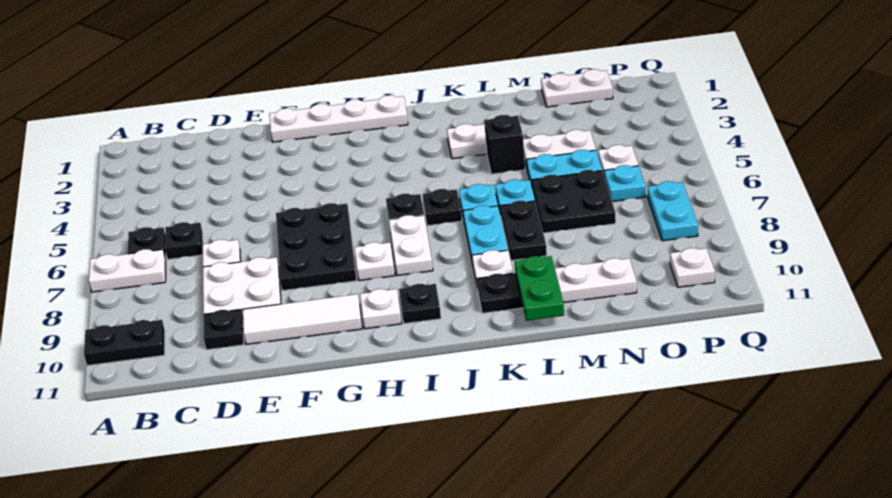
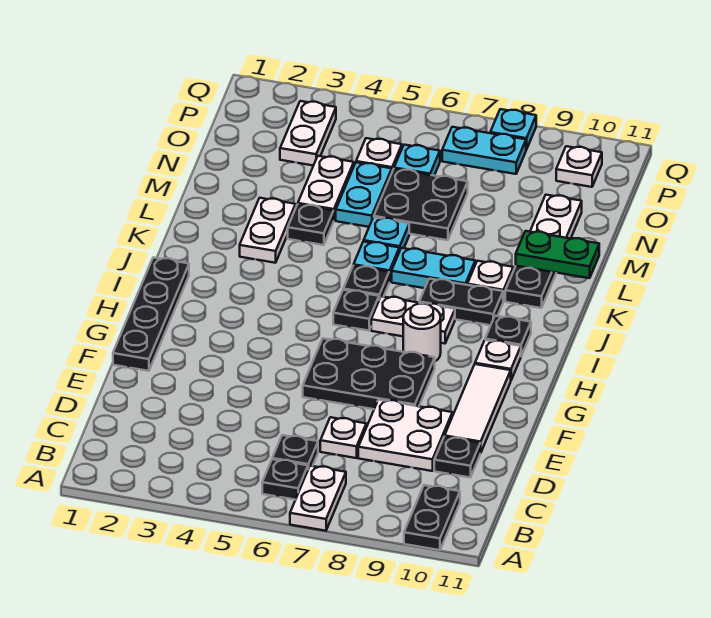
white 1x4 plate [269,95,408,142] -> black 1x4 plate [113,258,189,371]
white 1x1 plate [354,242,395,281] -> white 1x1 round brick [403,304,441,361]
black 1x1 brick [484,115,525,174] -> black 1x1 plate [288,204,334,245]
black 1x2 plate [500,201,547,261] -> black 1x2 plate moved to [419,279,503,325]
white 1x2 plate [541,69,613,107] -> white 1x2 plate moved to [280,101,336,166]
none -> cyan 1x1 plate [490,109,536,150]

